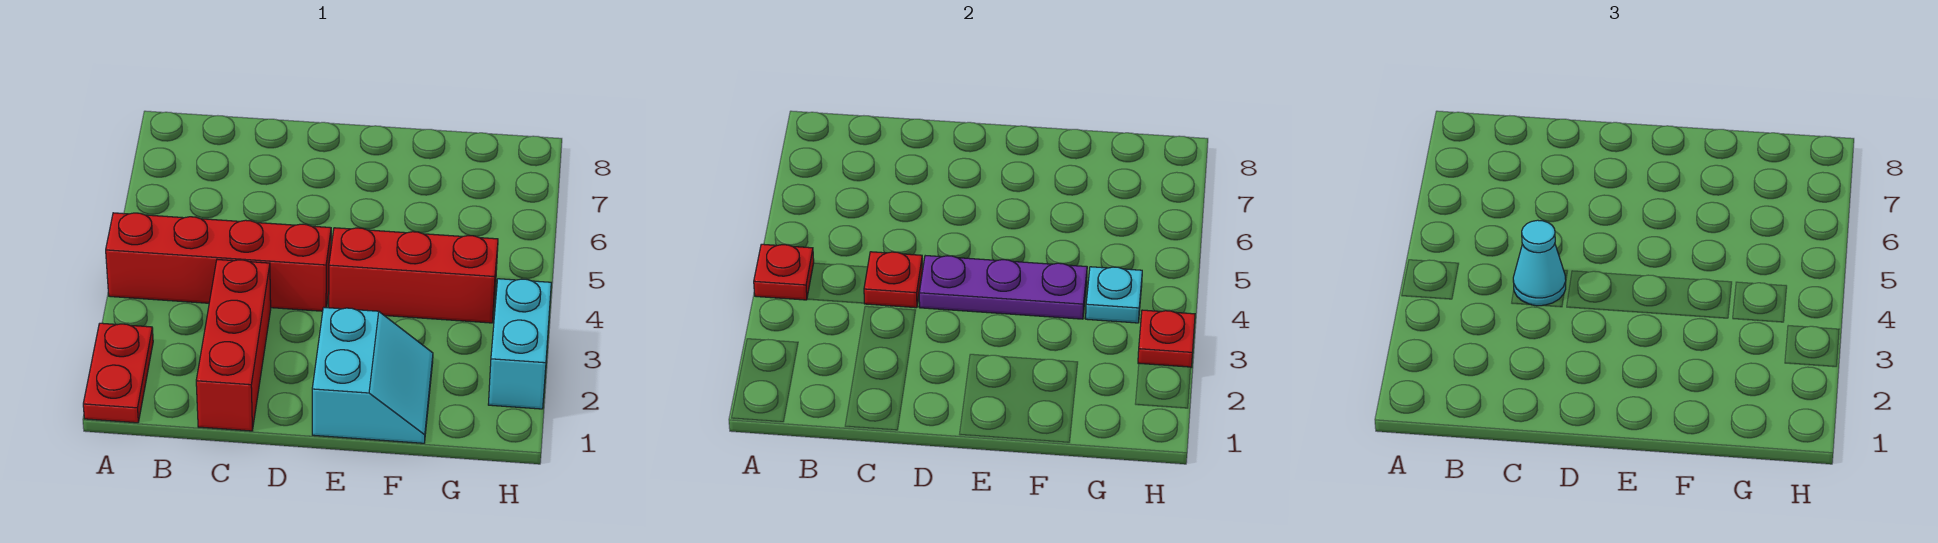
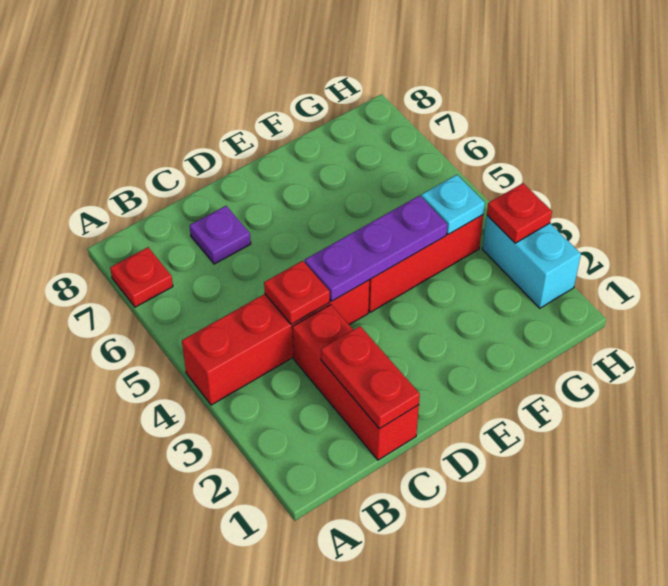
red 1x2 plate [83,323,153,423] -> red 1x2 plate moved to [321,326,420,429]
red 1x1 plate [754,244,814,300] -> red 1x1 plate moved to [110,247,173,307]
cyan 1x1 cone [1513,220,1566,306] -> none
none -> purple 1x1 plate [190,206,251,264]
cyan 2x2 slope [312,308,433,443] -> none

